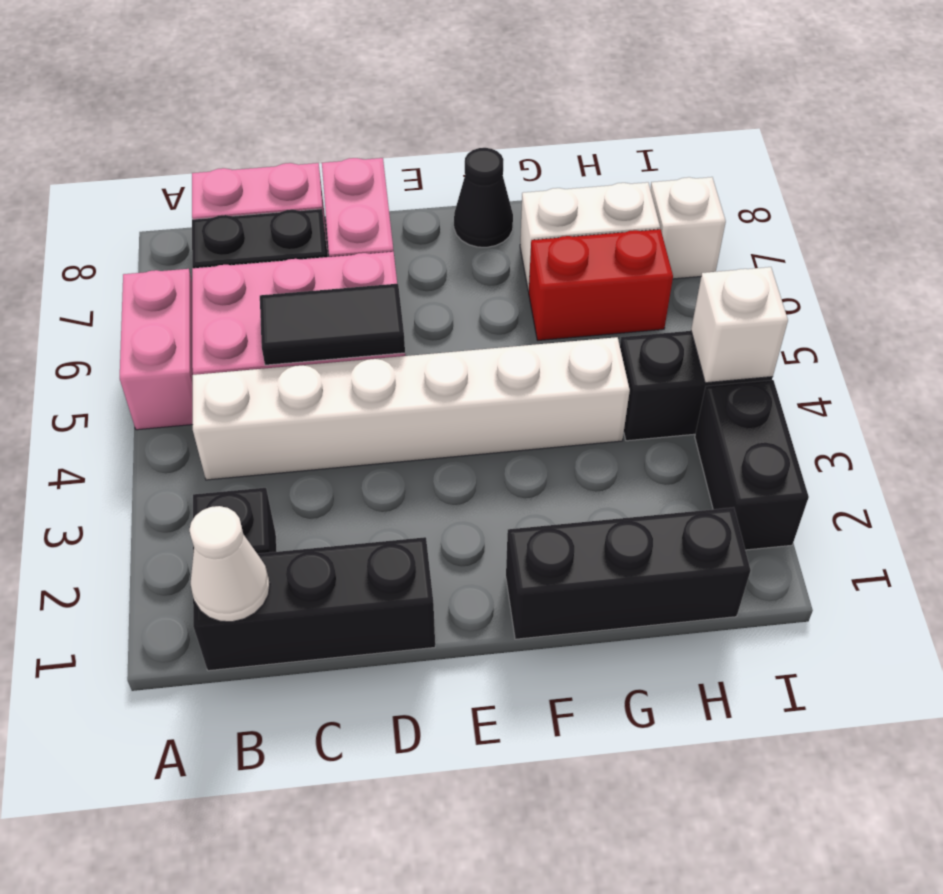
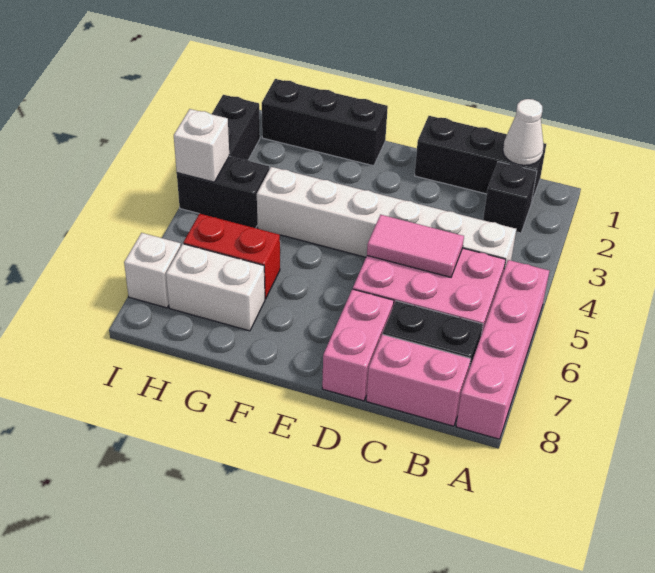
pink 1x2 brick [120,269,193,430] -> pink 1x4 brick [456,260,549,439]
black 1x2 tile [260,284,405,365] -> pink 1x2 tile [367,215,464,277]
black 1x1 cone [454,148,513,247] -> none

